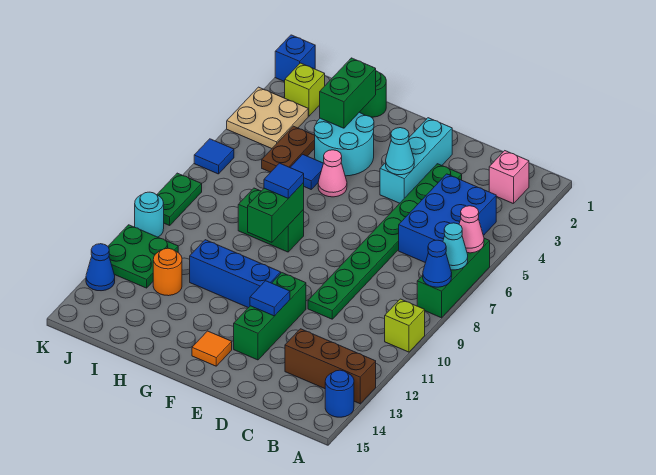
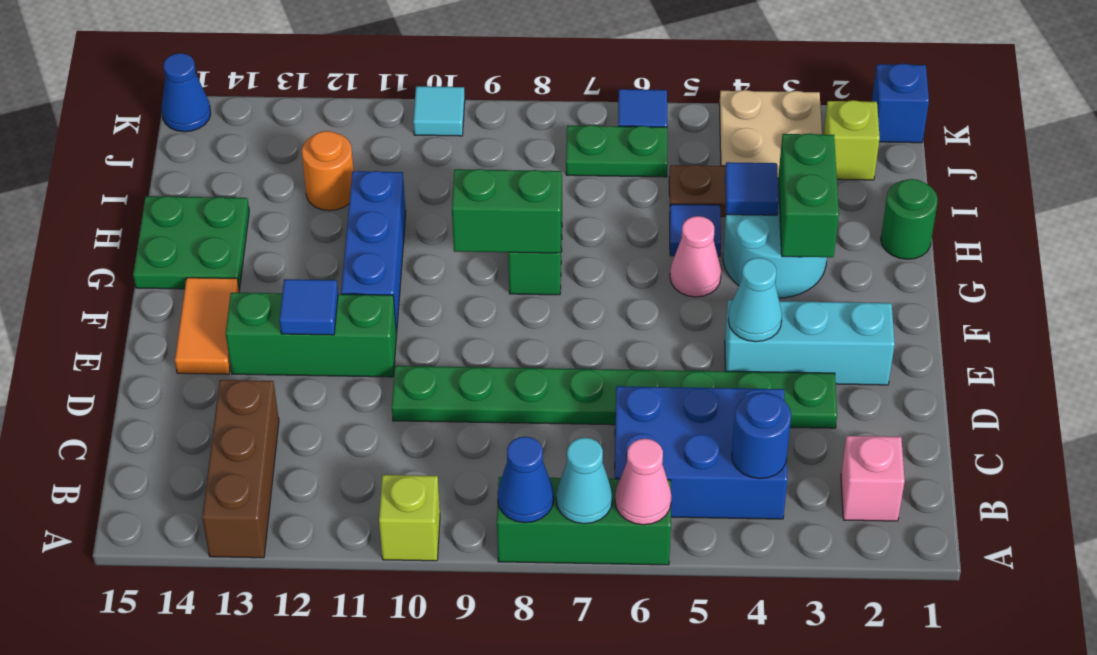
blue 1x1 round brick [325,370,354,417] -> blue 1x1 round brick moved to [732,392,791,479]
orange 1x1 tile [192,331,232,366] -> orange 1x2 tile [175,278,239,374]
blue 1x1 tile [264,163,304,198] -> blue 1x1 tile moved to [725,162,779,215]
green 1x2 brick [320,58,376,128] -> green 1x2 brick turned to [778,133,839,257]
green 2x2 plate [108,225,178,288] -> green 2x2 plate moved to [133,196,249,289]
green 1x2 plate [157,173,202,225] -> green 1x2 plate moved to [566,125,668,177]
cyan 1x1 round brick [135,192,164,237] -> cyan 1x1 tile [413,86,465,136]
blue 1x1 cone [86,244,115,291] -> blue 1x1 cone moved to [162,53,211,132]

